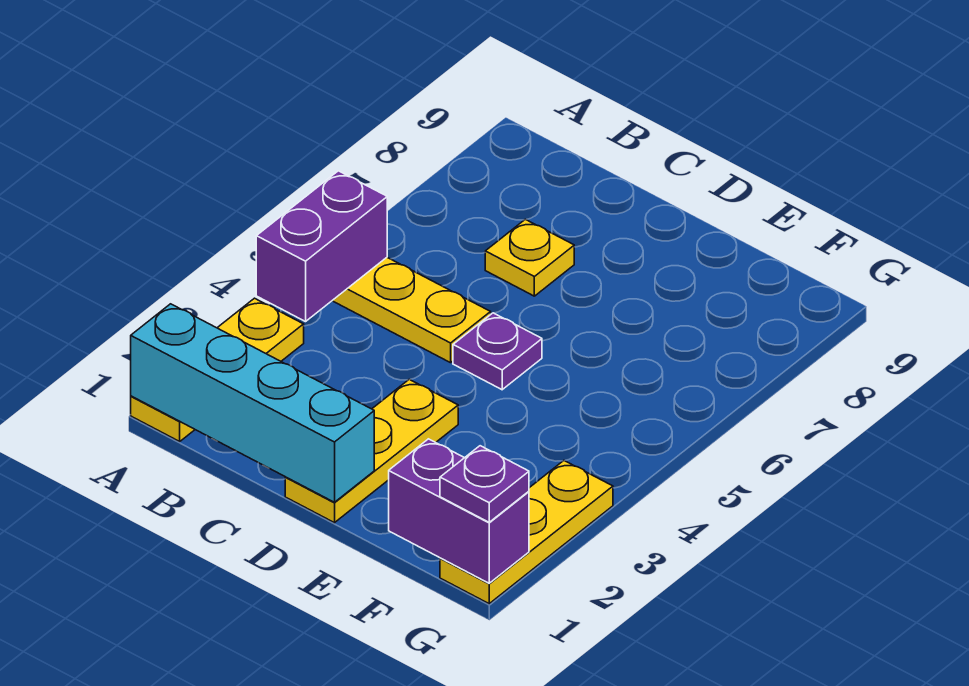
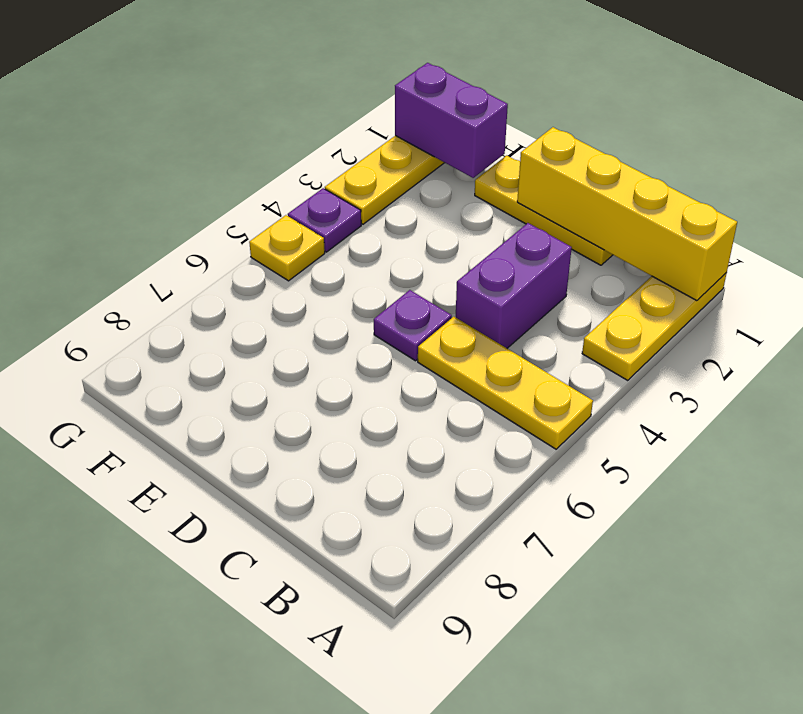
cyan 1x4 brick [131,304,374,502] -> yellow 1x4 brick [517,127,737,301]
purple 1x2 brick [256,171,387,322] -> purple 1x2 brick moved to [456,223,572,348]
yellow 1x1 plate [485,219,574,296] -> yellow 1x1 plate moved to [249,215,325,281]
yellow 1x3 plate [285,379,458,523] -> yellow 1x3 plate turned to [475,155,612,265]
purple 1x1 plate [440,446,529,522] -> purple 1x1 plate moved to [288,188,361,252]

